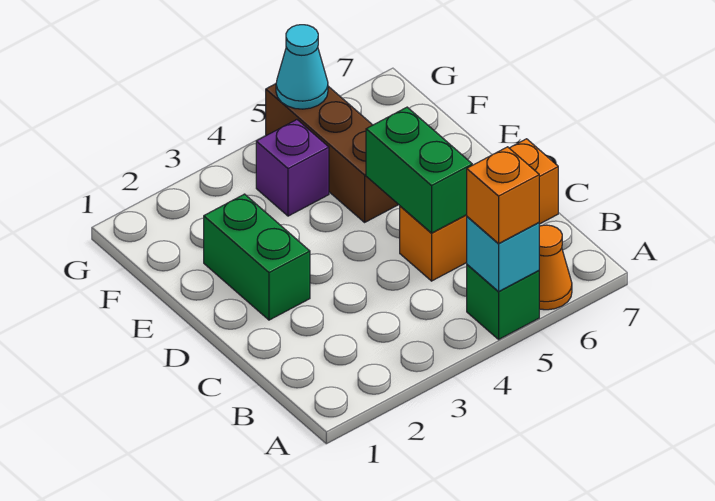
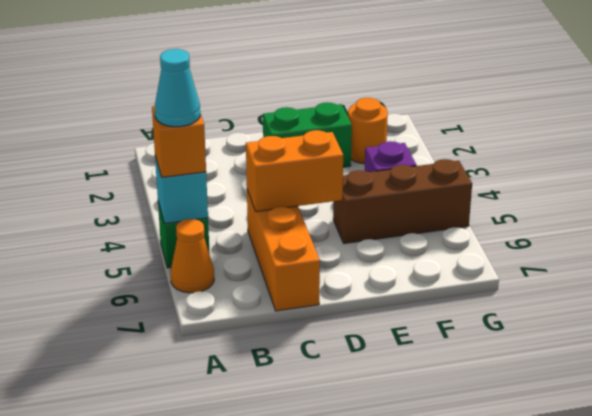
green 1x2 brick [366,107,472,233] -> orange 1x2 brick [246,130,343,212]
none -> orange 1x1 round brick [348,98,388,164]
cyan 1x1 cone [276,25,328,109] -> cyan 1x1 cone moved to [155,49,200,127]

